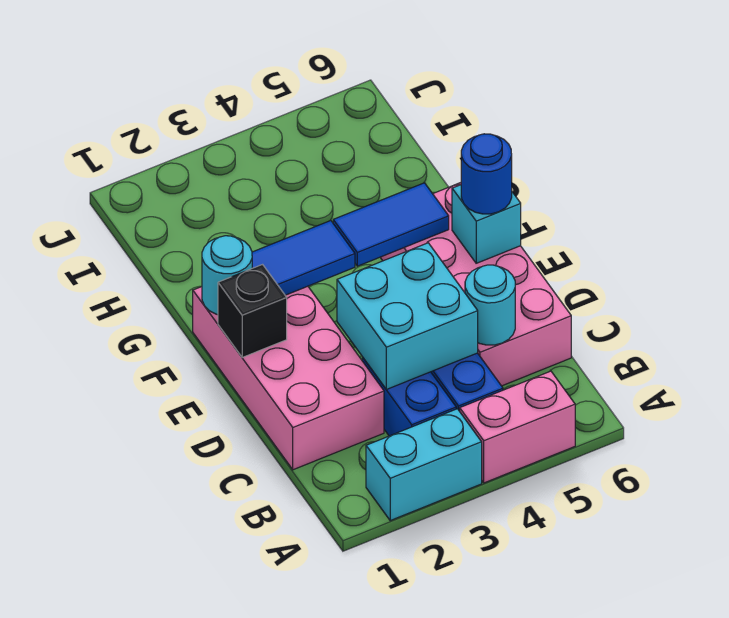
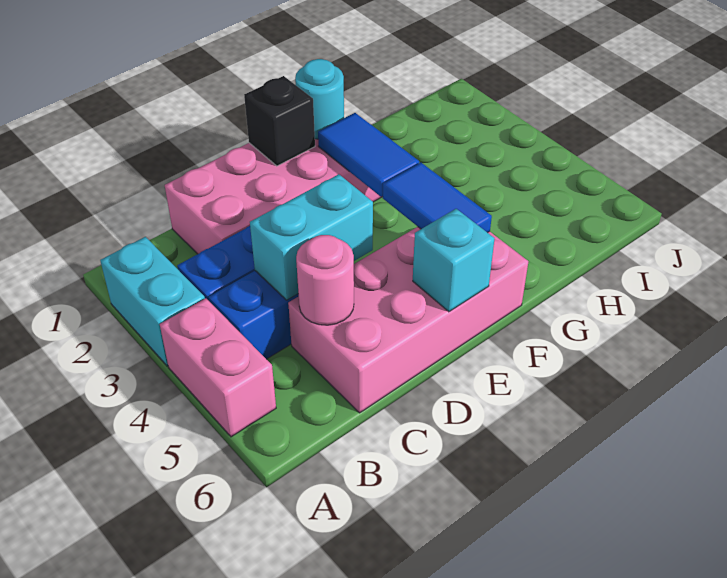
cyan 2x2 brick [337,243,478,389] -> cyan 1x2 brick [250,174,373,300]
cyan 1x1 round brick [465,265,515,345] -> pink 1x1 round brick [296,235,354,325]
blue 1x1 round brick [461,134,512,214] -> none

